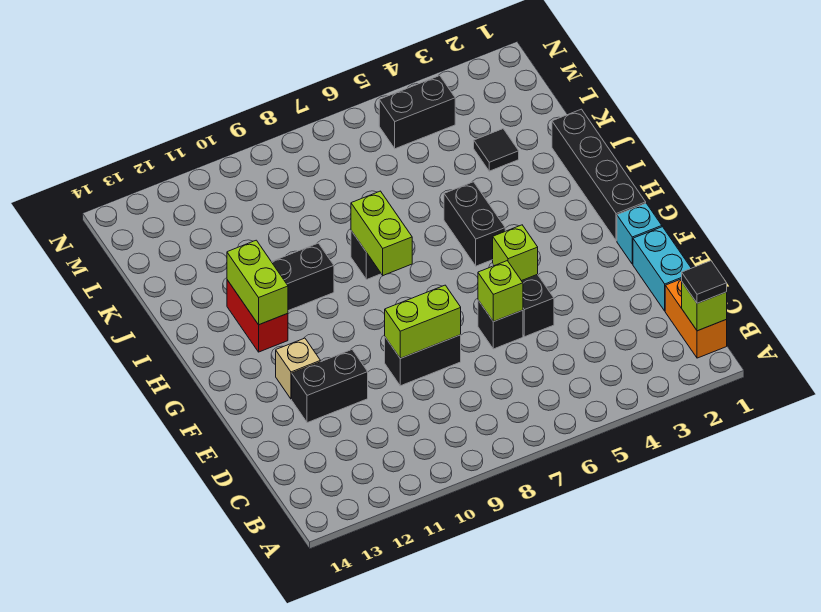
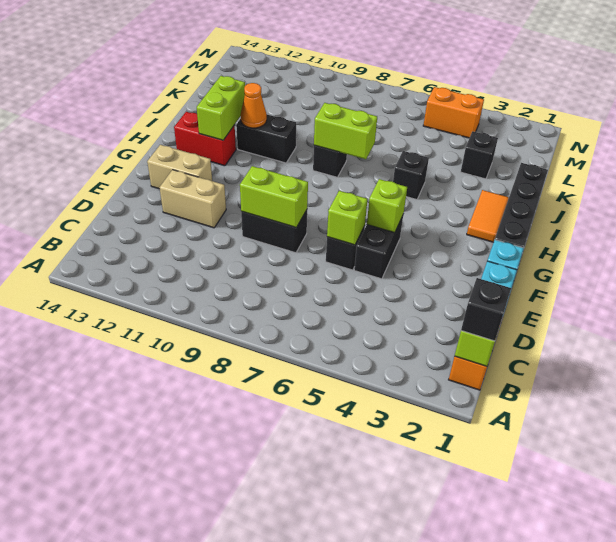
black 1x1 tile [682,261,727,303] -> black 1x1 brick [461,278,511,341]
black 1x2 brick [292,350,368,423] -> tan 1x2 brick [159,170,226,228]
tan 1x1 brick [276,338,320,399] -> tan 1x2 brick [147,145,212,189]
none -> orange 1x2 tile [467,190,509,242]
black 1x2 brick [444,182,505,266] -> black 1x1 brick [393,151,429,200]
lime 1x2 brick [351,191,412,275] -> lime 1x2 brick turned to [314,103,377,159]
red 1x2 brick [227,280,288,352] -> red 1x2 brick turned to [174,112,236,166]
none -> orange 1x1 cone [241,83,267,128]
black 1x1 tile [474,129,519,171] -> black 1x1 brick [461,131,498,179]
black 1x2 brick [379,76,455,149] -> orange 1x2 brick [423,87,484,138]

